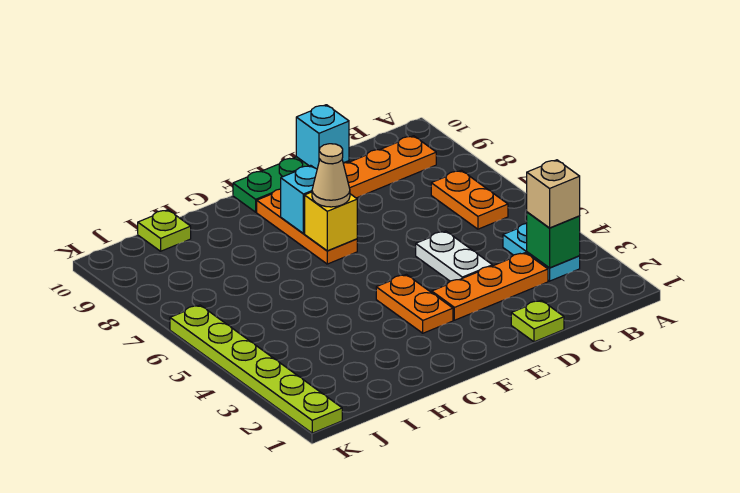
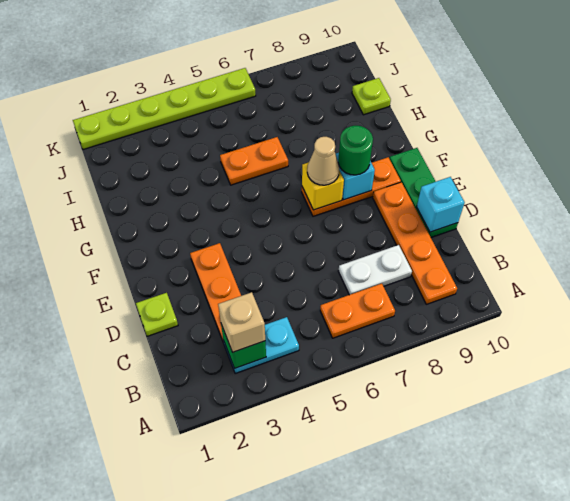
white 1x2 plate [416,231,492,281] -> white 1x2 plate moved to [338,245,412,295]
orange 1x2 plate [376,274,453,333] -> orange 1x2 plate moved to [220,137,288,185]
none -> green 1x1 round brick [338,126,373,175]

